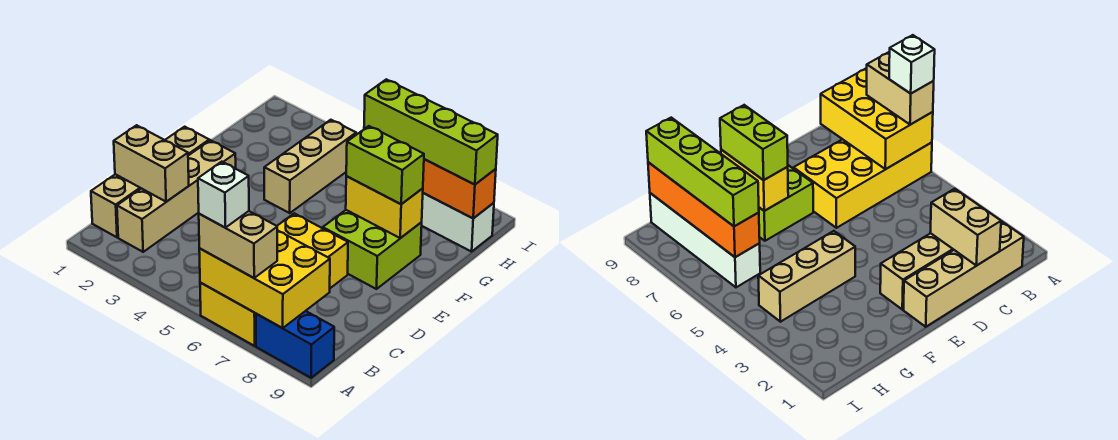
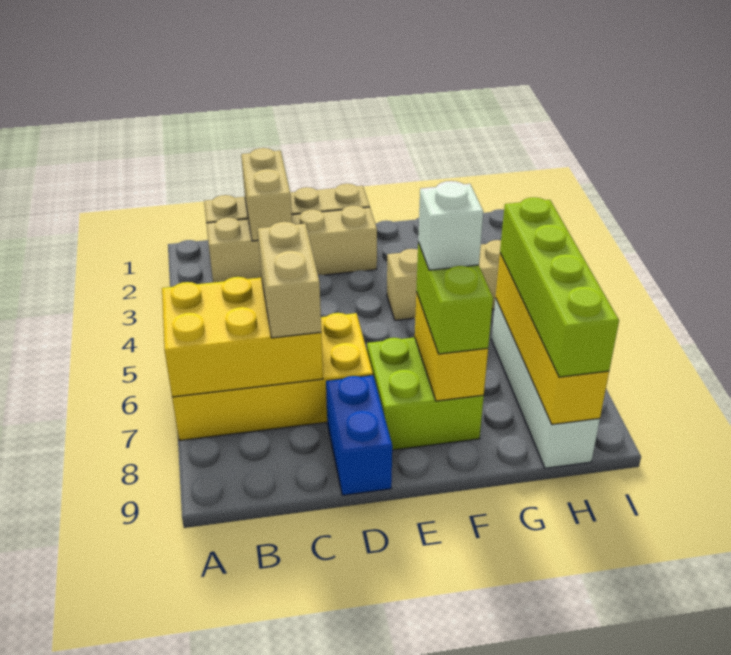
yellow 2x3 brick [199,230,330,328] -> yellow 2x3 brick turned to [162,277,323,397]
tan 1x2 brick [199,211,277,278] -> tan 1x2 brick moved to [258,222,321,338]
white 1x1 brick [198,162,249,228] -> white 1x1 brick moved to [418,181,483,270]
blue 1x2 brick [256,311,334,378] -> blue 1x2 brick moved to [326,375,392,495]
orange 1x4 brick [423,159,496,218] -> yellow 1x4 brick [496,253,609,424]

